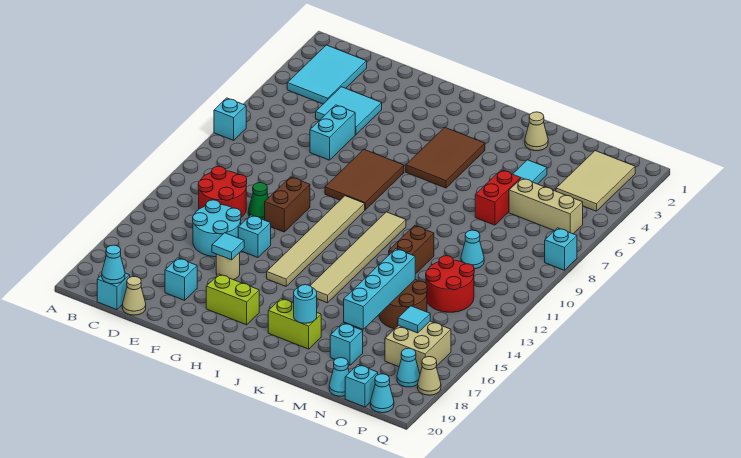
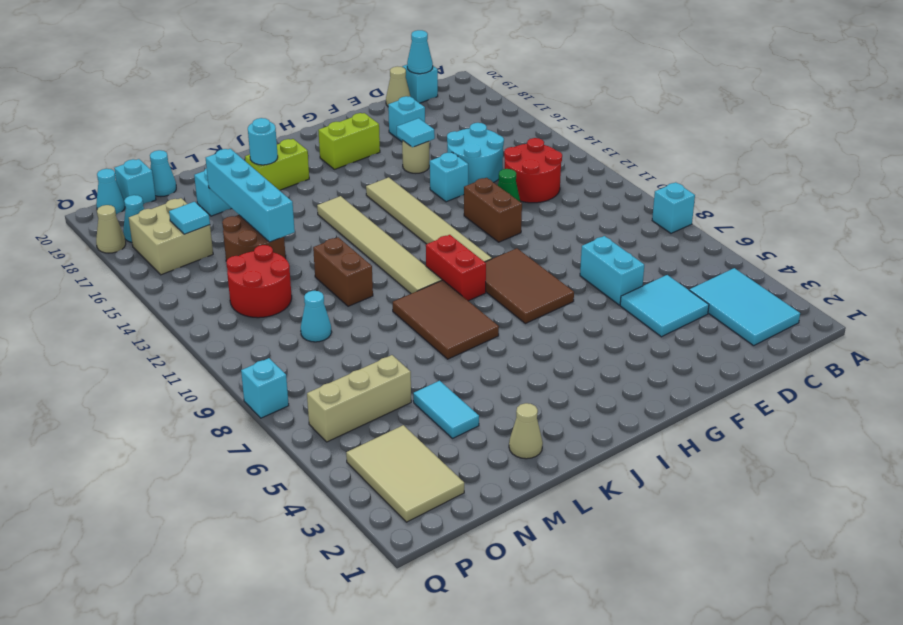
brown 2x3 tile [406,127,485,188] -> brown 2x3 tile moved to [393,280,499,359]
red 1x2 brick [475,170,521,225] -> red 1x2 brick moved to [426,235,486,301]

